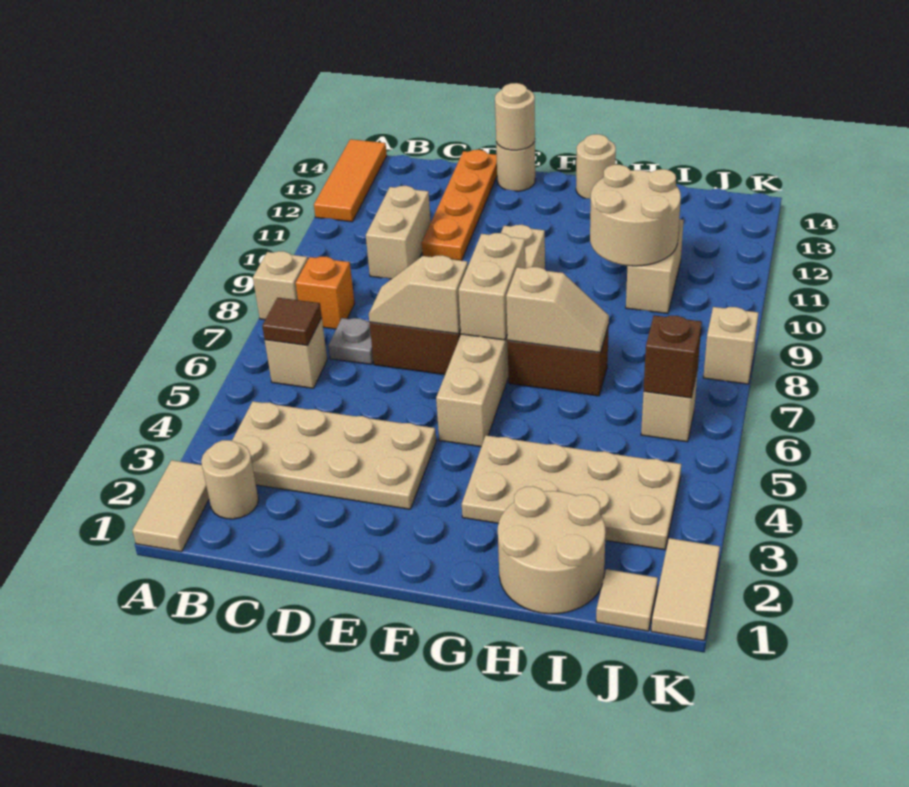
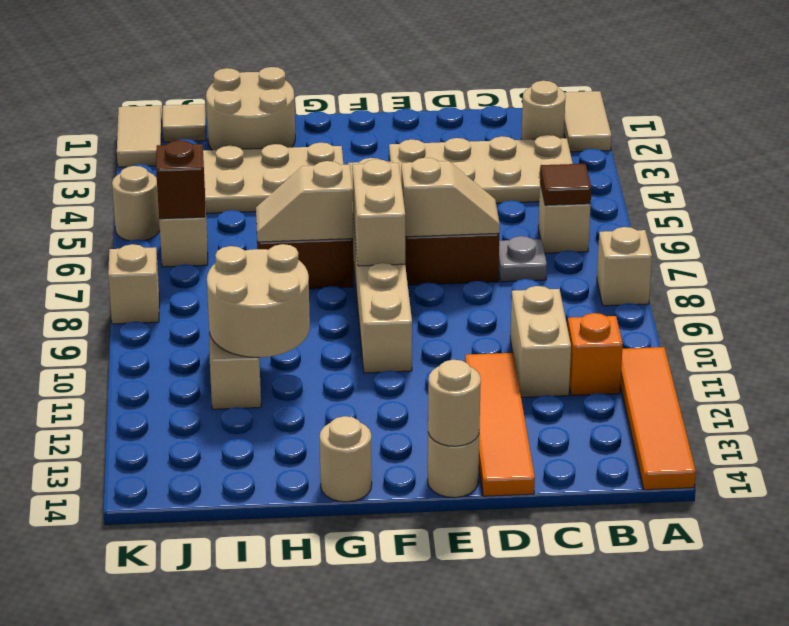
orange 1x3 tile [314,139,387,222] -> orange 1x4 tile [620,347,696,490]
orange 1x1 brick [296,257,355,329] -> orange 1x1 brick moved to [567,313,623,395]
orange 1x4 plate [422,150,497,261] -> orange 1x4 tile [465,353,535,496]
none -> tan 1x1 round brick [112,166,160,241]

